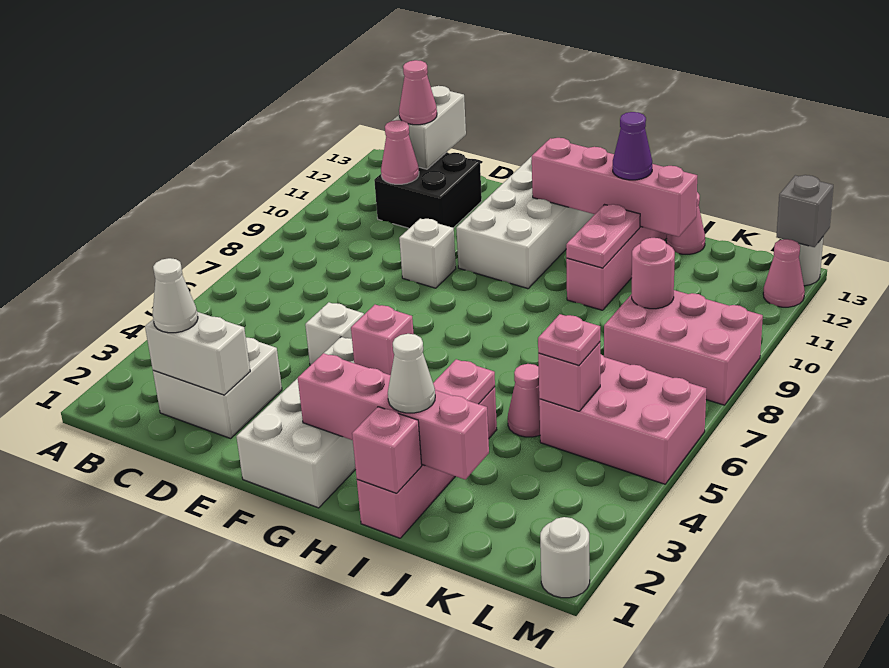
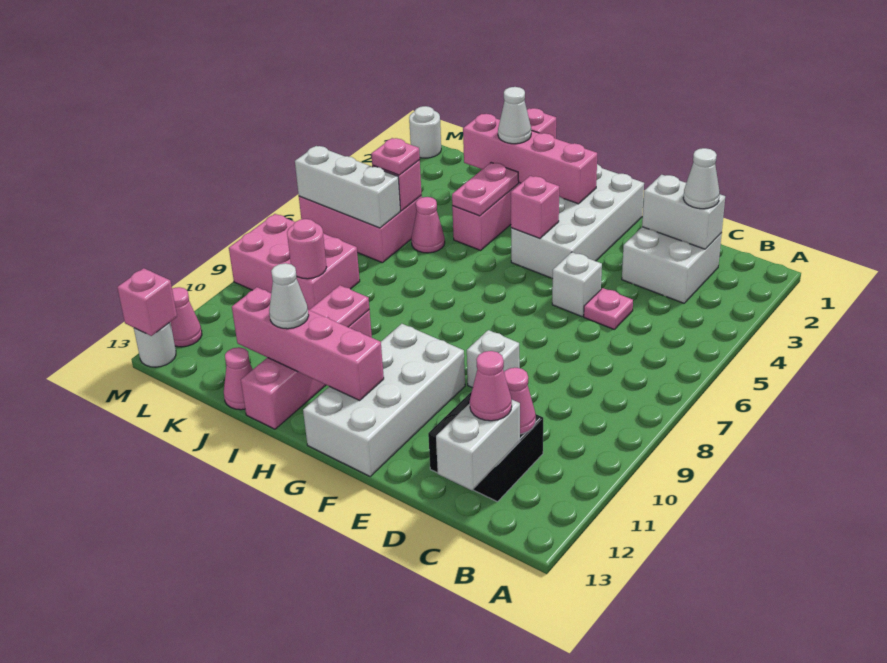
none -> pink 1x1 plate [584,288,633,329]
purple 1x1 cone [613,112,652,180] -> white 1x1 cone [269,263,309,329]
none -> white 1x3 brick [295,146,401,228]
grey 1x1 brick [776,175,833,247] -> pink 1x1 brick [117,268,177,336]

